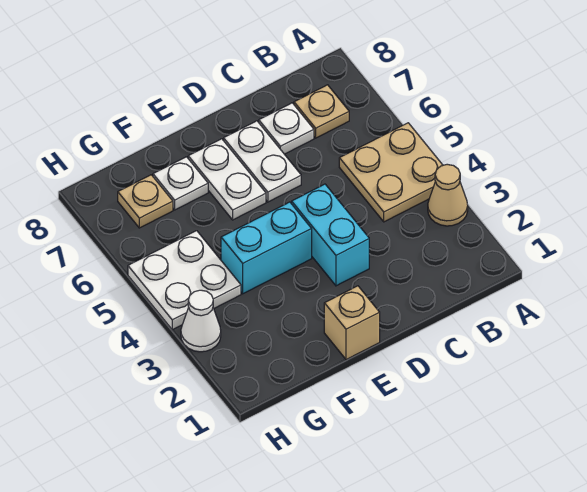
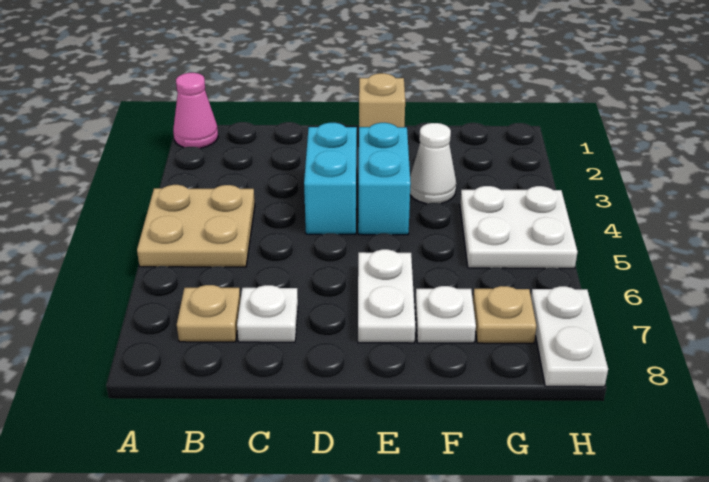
none -> pink 1x1 cone [173,73,218,148]
tan 1x1 cone [428,164,468,226] -> none
white 1x2 plate [224,121,301,202] -> white 1x2 plate moved to [531,286,608,387]
cyan 1x2 brick [221,202,312,294] -> cyan 1x2 brick turned to [358,123,411,235]
white 1x1 cone [181,290,221,352] -> white 1x1 cone moved to [410,123,456,204]

